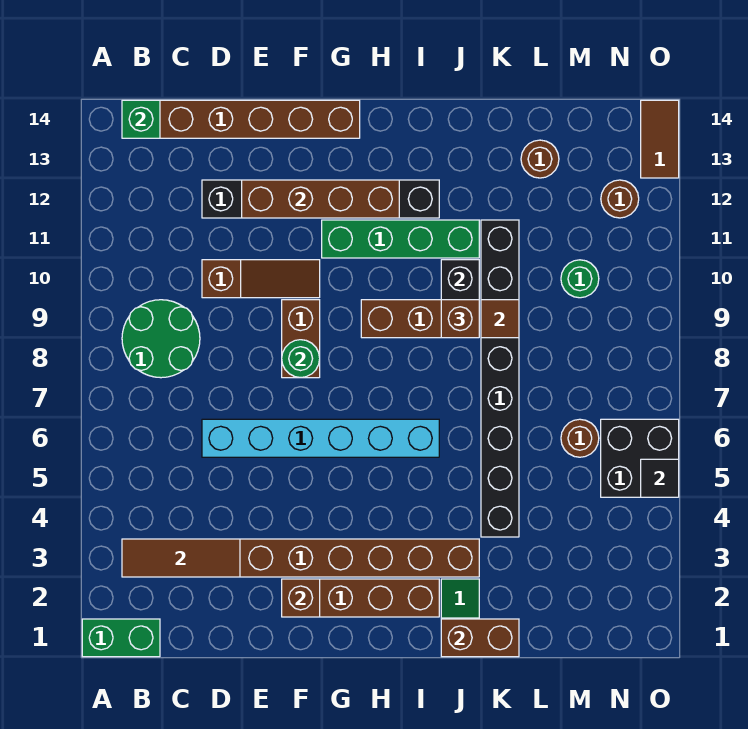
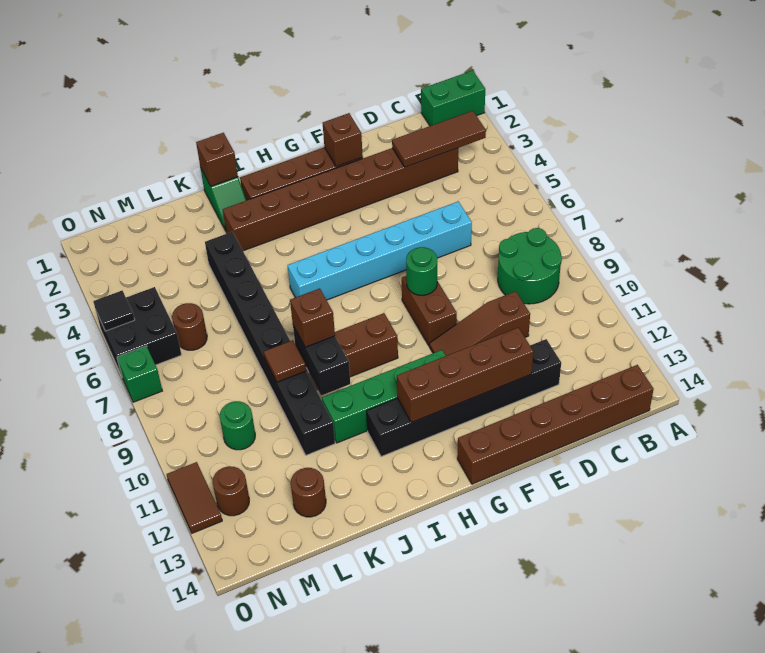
green 1x1 brick [122,100,160,138] -> green 1x1 brick moved to [117,346,162,402]
brown 1x2 brick [441,619,519,657] -> brown 1x1 brick [196,133,238,186]
brown 1x2 tile [641,100,679,178] -> brown 1x2 tile moved to [167,462,222,533]

